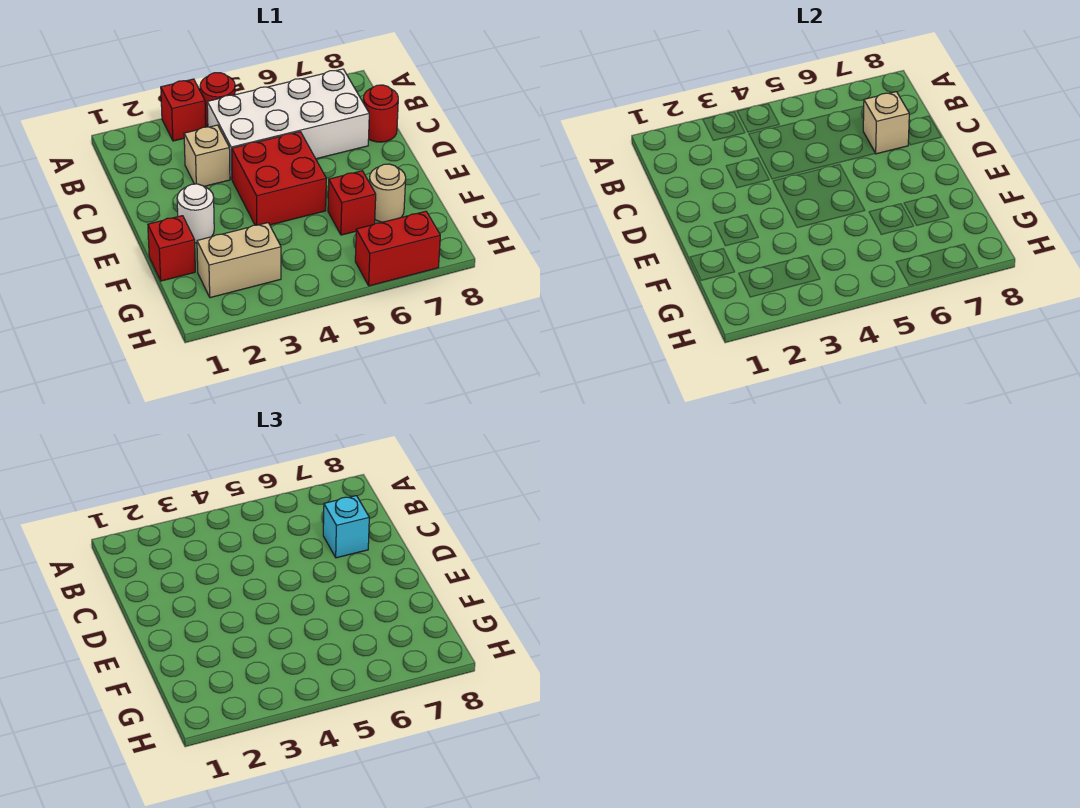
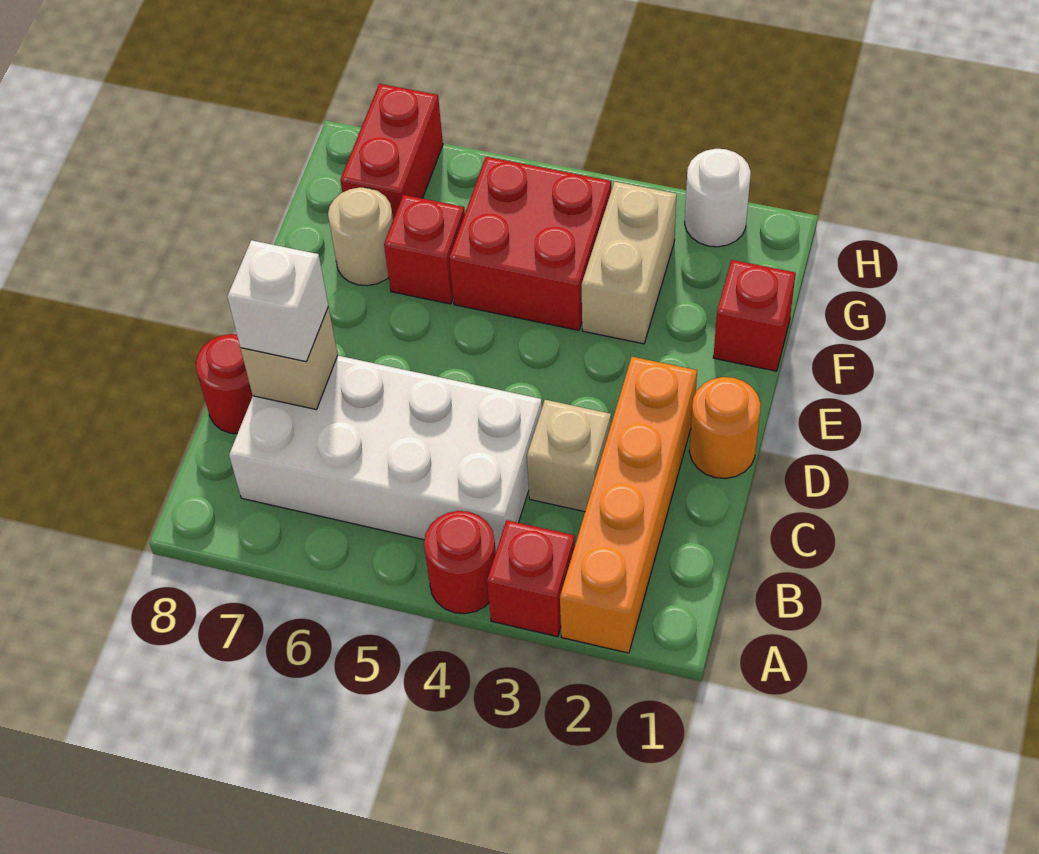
none -> orange 1x4 brick [560,357,697,653]
cyan 1x1 brick [323,496,369,558] -> white 1x1 brick [227,240,328,362]
none -> orange 1x1 round brick [689,377,761,479]
red 2x2 brick [232,132,326,225] -> red 2x2 brick moved to [449,157,611,330]
white 1x1 round brick [177,184,214,243] -> white 1x1 round brick moved to [685,149,751,247]
tan 1x2 brick [197,223,281,298] -> tan 1x2 brick turned to [582,182,677,344]
red 1x2 brick [355,211,440,286] -> red 1x2 brick turned to [340,84,443,219]

